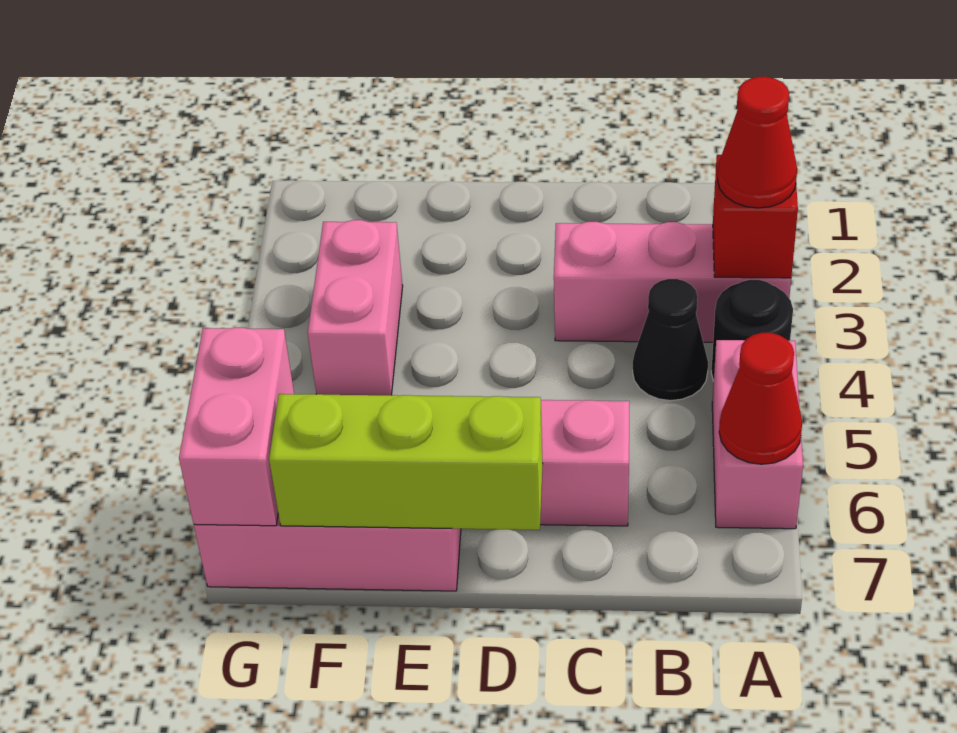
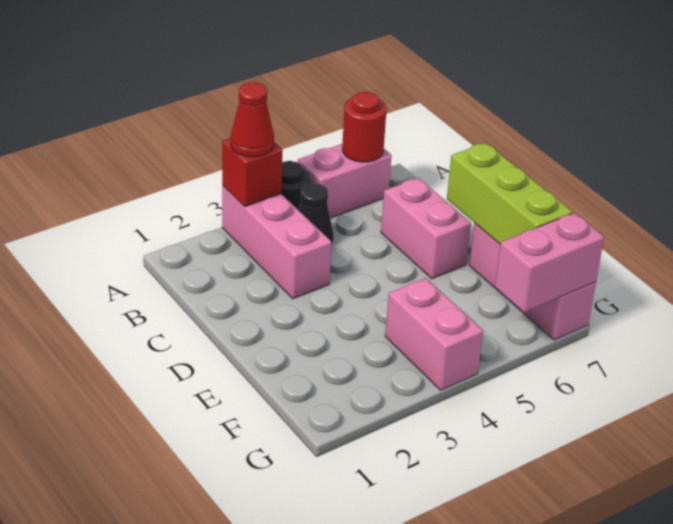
red 1x1 cone [719,333,802,464] -> red 1x1 round brick [342,92,387,162]
pink 1x2 brick [308,220,403,395] -> pink 1x2 brick turned to [385,278,483,390]

